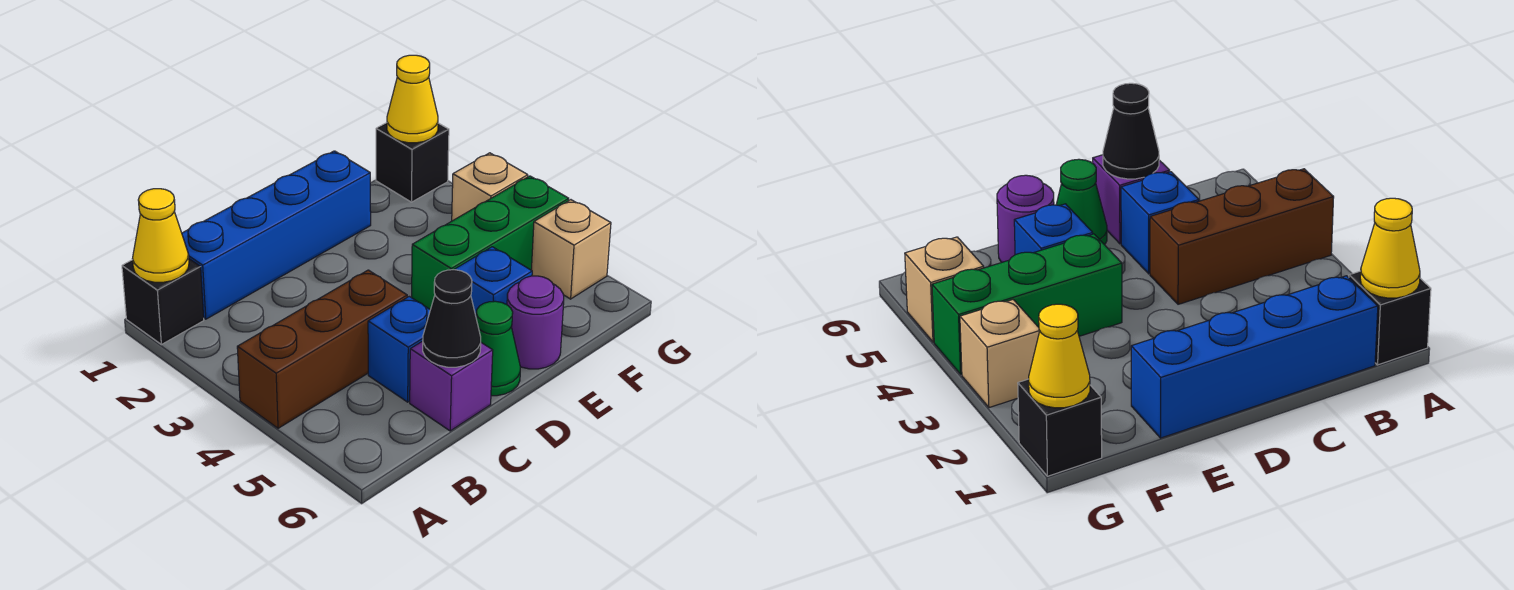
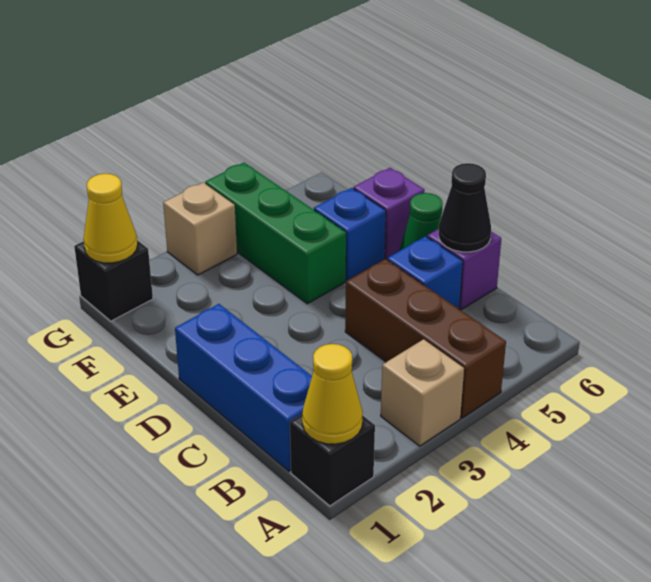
blue 1x4 brick [182,151,371,319] -> blue 1x3 brick [175,304,312,472]
purple 1x1 round brick [507,276,564,369] -> purple 1x1 brick [353,168,424,259]
tan 1x1 brick [531,200,611,299] -> tan 1x1 brick moved to [381,339,464,446]

